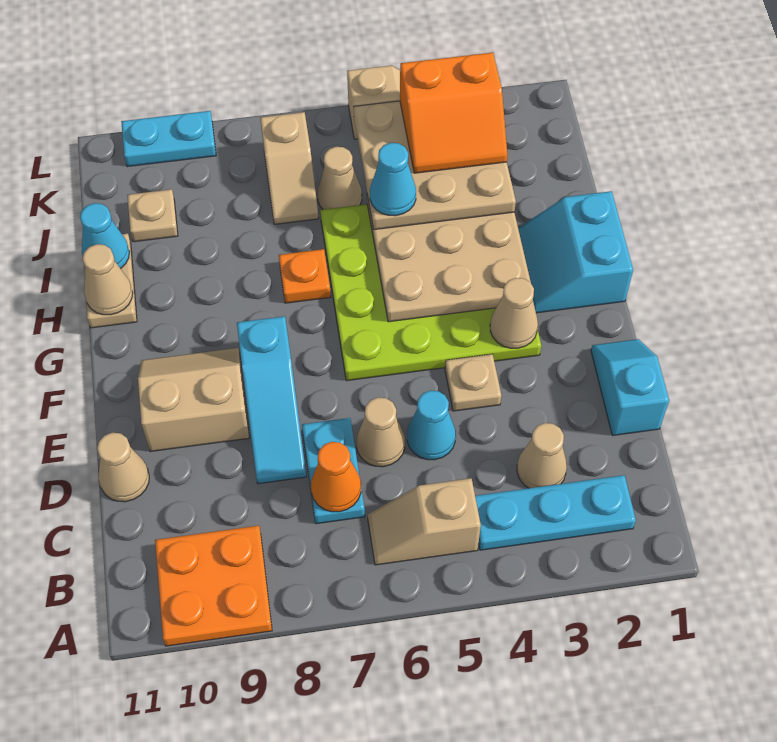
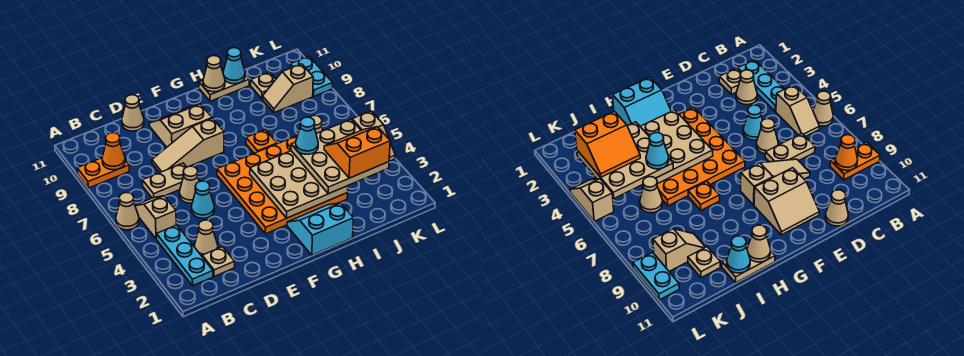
orange 2x2 plate [155,526,272,646] -> orange 1x2 plate [77,158,130,188]
cyan 1x2 plate [302,418,365,524] -> tan 1x2 plate [142,163,186,198]
orange 1x1 cone [311,442,361,512] -> orange 1x1 cone moved to [102,133,125,170]
cyan 1x2 slope [591,339,669,436] -> none
cyan 1x3 slope [237,316,306,484] -> tan 1x3 slope [152,118,224,173]
tan 1x1 plate [445,354,501,411] -> tan 1x1 plate moved to [202,247,235,277]
tan 2x2 slope [138,348,249,452] -> tan 2x2 slope turned to [150,104,212,147]
lime 4x4 plate [320,204,541,381] -> orange 4x4 plate [217,136,348,234]
tan 1x1 cone [490,278,538,348] -> tan 1x1 cone moved to [116,192,139,230]
orange 2x2 slope [400,53,507,173] -> orange 2x2 slope turned to [324,127,390,178]
tan 1x2 slope [260,112,319,224] -> tan 1x2 slope moved to [263,64,313,113]

